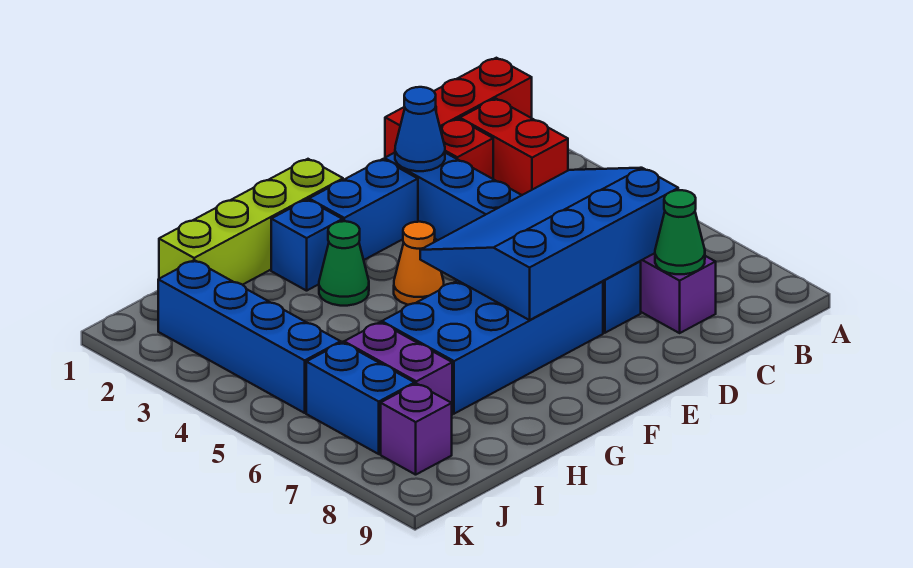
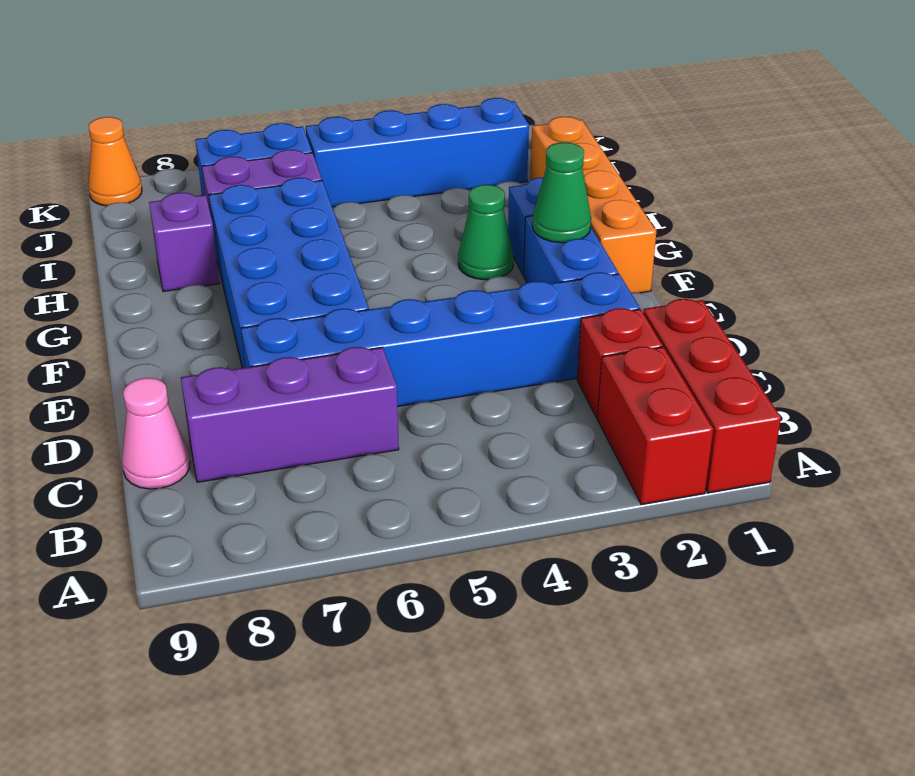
red 1x2 brick [460,98,568,195] -> red 1x2 brick turned to [597,347,713,504]
blue 3x4 slope [420,168,678,320] -> none
green 1x1 cone [655,190,705,274] -> green 1x1 cone moved to [532,142,591,243]
none -> pink 1x1 cone [122,378,190,489]
blue 1x1 cone [395,87,445,171] -> none
lime 1x4 brick [159,159,343,285] -> orange 1x4 brick [530,117,656,293]
orange 1x1 cone [394,222,444,305] -> orange 1x1 cone moved to [88,117,142,206]
purple 1x1 brick [381,383,452,475] -> purple 1x1 brick moved to [149,193,220,291]

